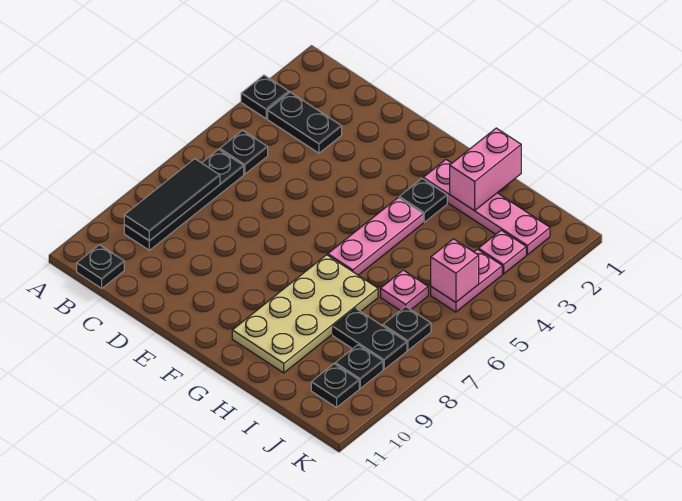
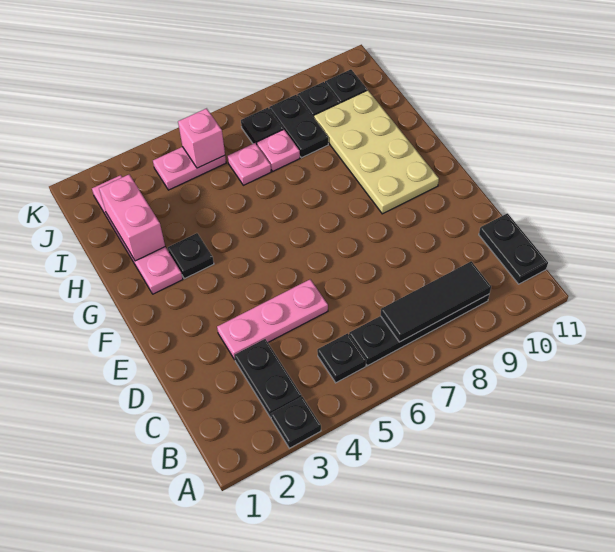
black 1x1 plate [77,245,124,288] -> black 1x2 plate [479,213,548,284]
pink 1x3 plate [328,198,423,275] -> pink 1x3 plate moved to [217,279,328,360]
tan 2x4 plate [232,255,378,373] -> tan 2x4 plate turned to [314,90,439,214]
pink 1x2 brick [450,128,521,211] -> pink 1x2 brick turned to [99,175,165,261]
pink 1x1 plate [478,230,526,274] -> pink 1x1 plate moved to [257,129,300,171]

